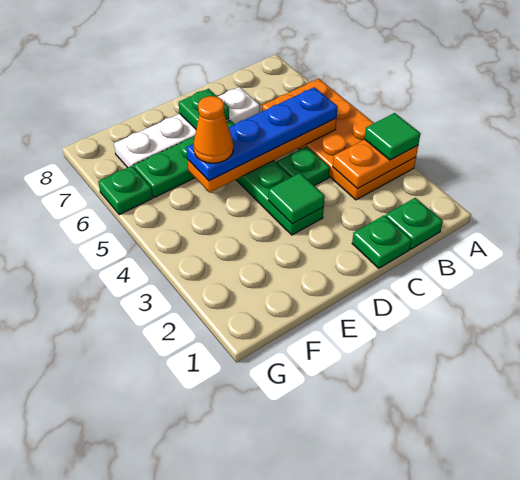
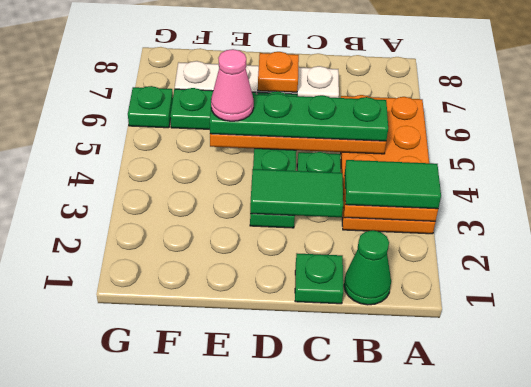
green 1x1 tile [365,113,421,160] -> green 1x2 tile [345,160,441,209]
green 1x1 plate [386,198,443,249] -> green 1x1 cone [344,230,391,305]
blue 1x4 plate [186,87,338,181] -> green 1x4 plate [210,93,388,141]
green 1x1 tile [268,173,325,224] -> green 1x2 tile [250,169,343,217]
green 1x1 plate [179,89,229,129] -> orange 1x1 plate [258,52,299,92]
orange 1x1 cone [193,96,233,163] -> pink 1x1 cone [211,49,254,121]

